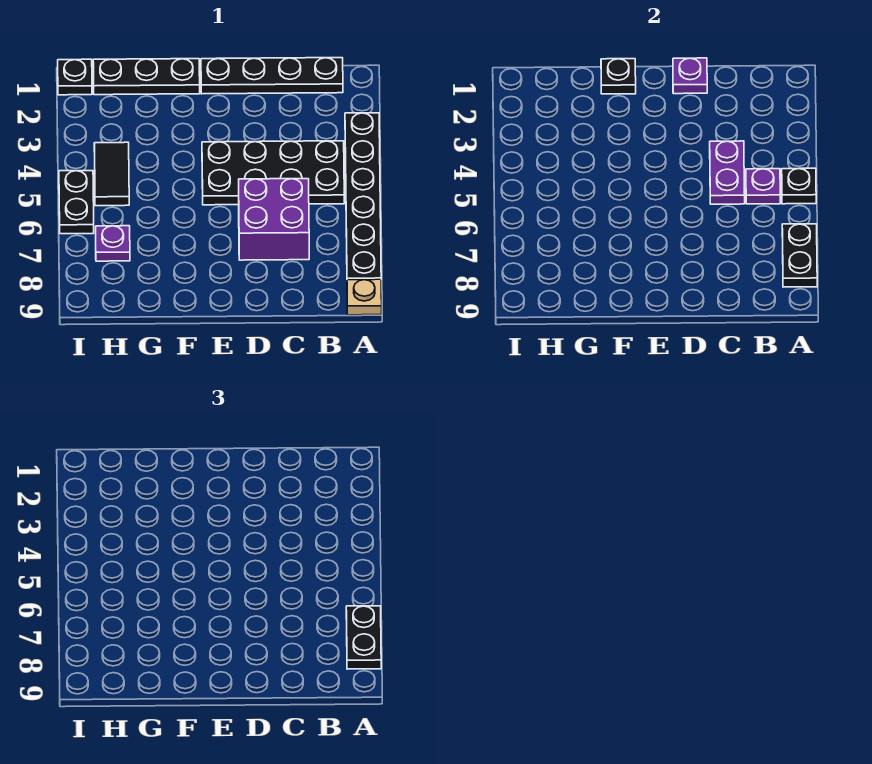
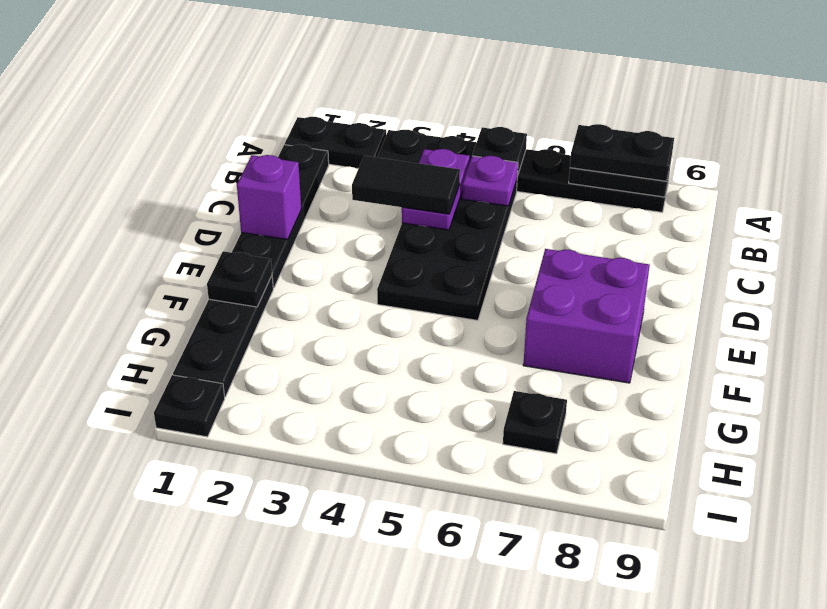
tan 1x1 plate [347,279,382,315] -> none
purple 1x2 plate [710,141,745,204] -> purple 1x2 plate turned to [402,149,470,230]
purple 2x2 brick [239,179,309,260] -> purple 2x2 brick moved to [523,249,650,383]
purple 1x1 plate [673,58,707,94] -> purple 1x1 brick [237,155,301,240]
black 1x2 tile [94,142,129,206] -> black 1x2 tile moved to [352,156,460,214]
purple 1x1 plate [96,226,130,261] -> black 1x1 plate [503,391,567,454]
black 1x2 plate [59,171,94,234] -> black 1x2 plate moved to [285,117,386,169]

